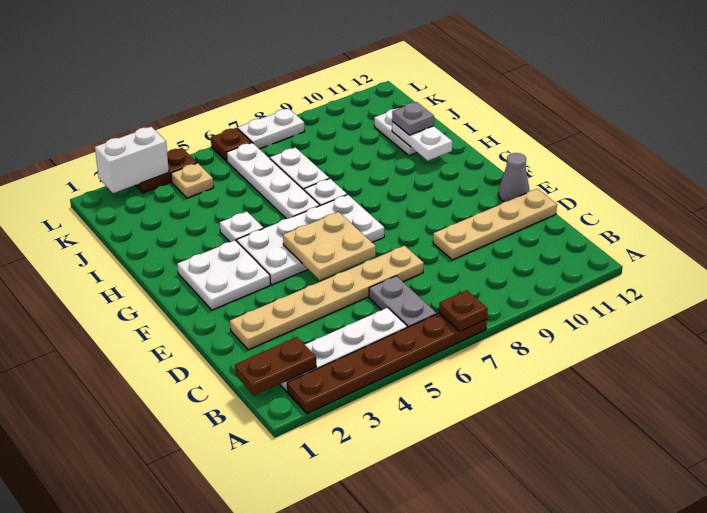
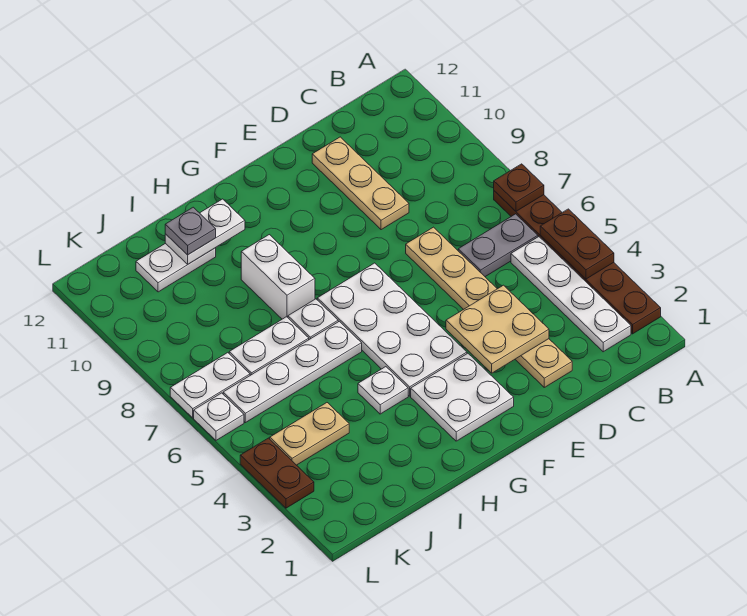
brown 1x2 plate [235,337,316,396] -> brown 1x2 plate moved to [540,209,614,279]
tan 1x4 plate [433,189,557,260] -> tan 1x3 plate [312,137,409,230]
tan 2x2 plate [283,212,376,280] -> tan 2x2 plate moved to [446,285,549,373]
grey 1x1 cone [498,153,530,202] -> none
tan 1x1 plate [171,163,214,198] -> tan 1x2 plate [270,403,349,465]
white 1x2 brick [95,127,169,193] -> white 1x2 brick moved to [241,235,315,319]
brown 1x1 plate [211,128,252,161] -> white 1x1 plate [194,393,244,440]
white 1x2 plate [238,108,304,149] -> white 1x2 plate turned to [170,353,250,418]

